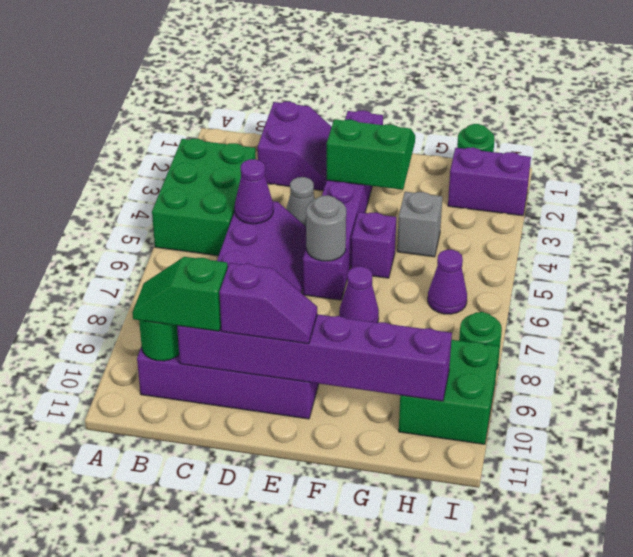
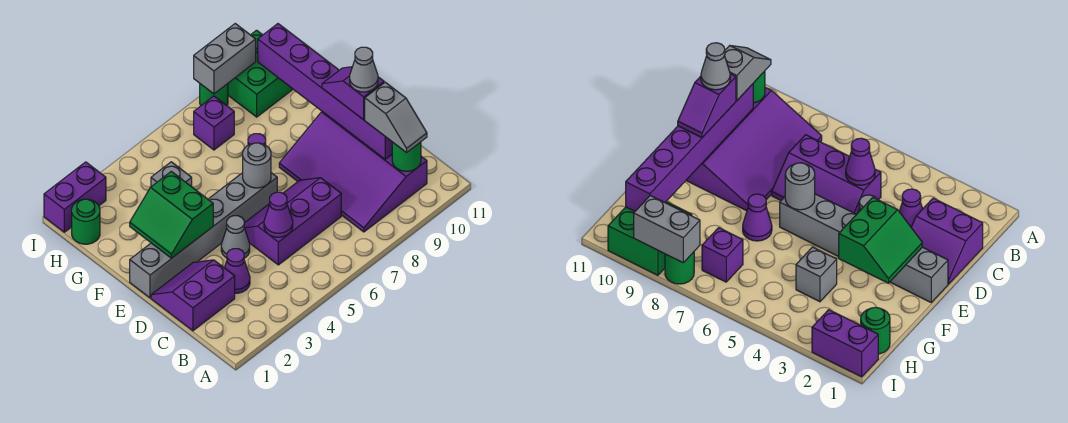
green 2x3 brick [152,139,256,256] -> none
green 1x2 slope [132,257,228,331] -> grey 1x2 slope [365,82,427,152]
none -> grey 1x1 cone [350,47,378,92]
purple 1x6 brick [303,110,383,300] -> grey 1x6 brick [130,173,277,298]
purple 1x1 brick [351,212,396,278] -> purple 1x1 brick moved to [194,96,234,150]
purple 1x2 brick [448,147,531,216] -> purple 1x2 brick turned to [44,162,106,232]
purple 1x1 cone [428,250,467,314] -> purple 1x1 cone moved to [225,249,250,293]
none -> grey 1x2 brick [194,24,256,94]

